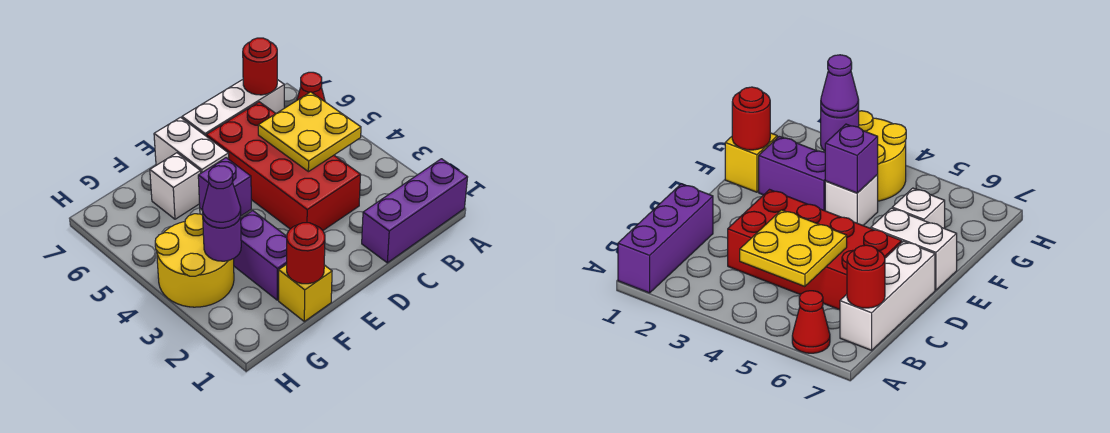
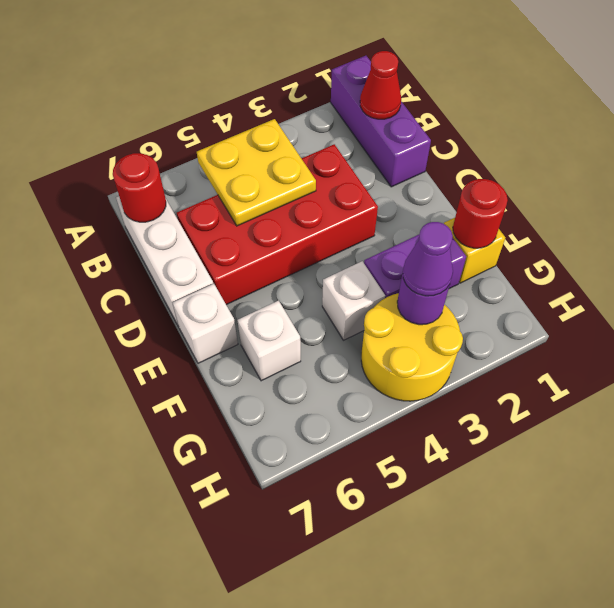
red 1x1 cone [297,72,325,101] -> red 1x1 cone moved to [360,51,401,119]
white 1x2 brick [154,117,229,173] -> white 1x1 brick [173,284,238,363]
purple 1x1 brick [198,158,251,216] -> none

